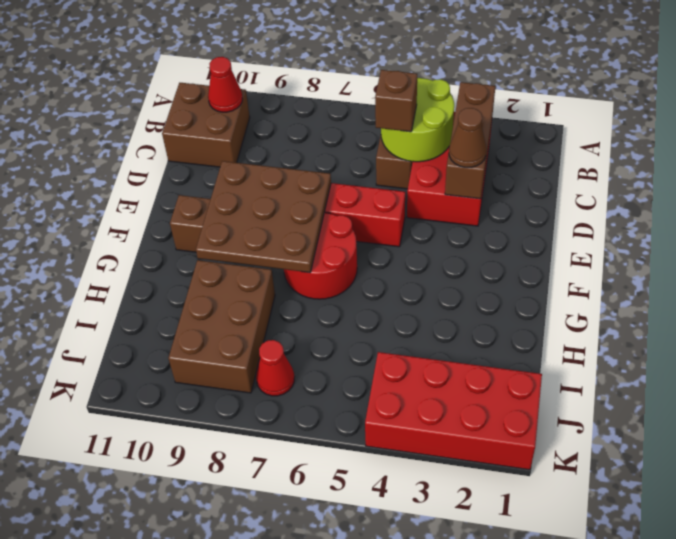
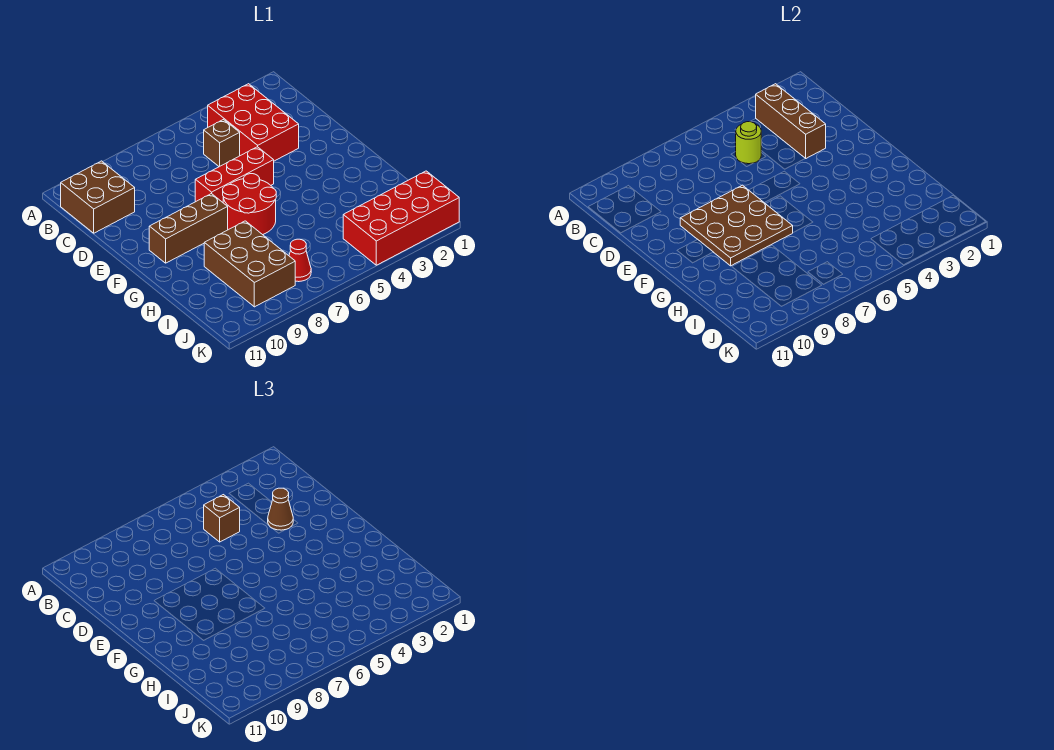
lime 2x2 round brick [381,78,454,162] -> lime 1x1 round brick [736,122,761,164]
red 1x1 cone [208,57,242,112] -> none

